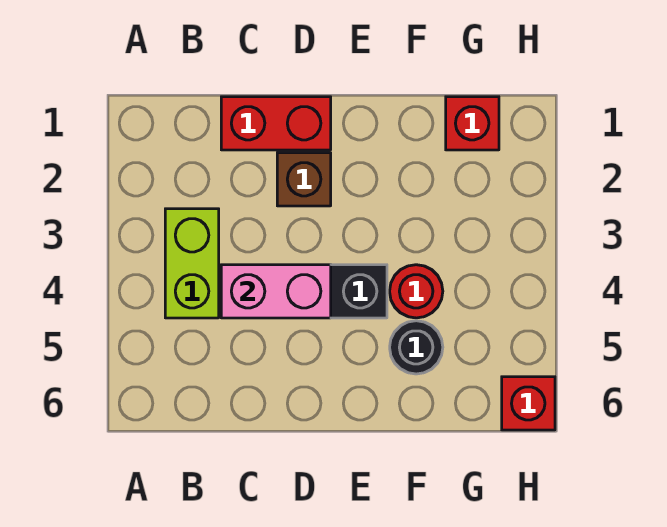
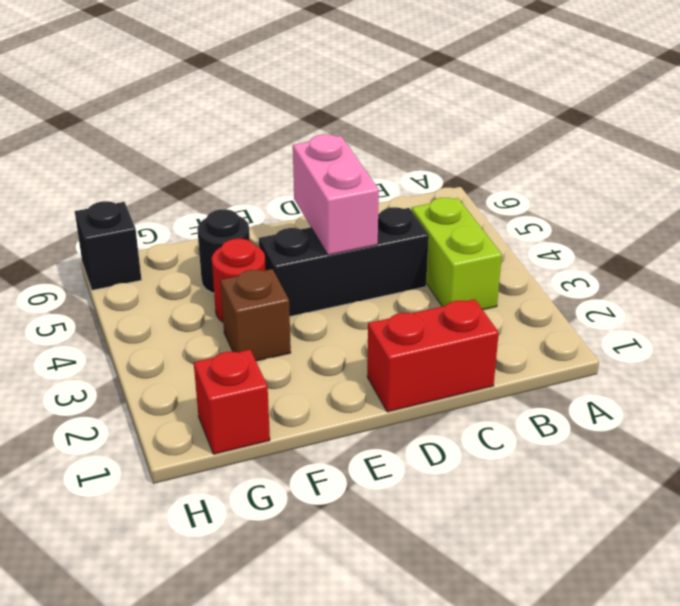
pink 1x2 brick [221,265,331,318] -> pink 1x2 brick turned to [293,134,379,255]
brown 1x1 brick [277,153,331,206] -> brown 1x1 brick moved to [220,269,291,361]
red 1x1 brick [502,377,555,430] -> black 1x1 brick [75,201,142,290]

